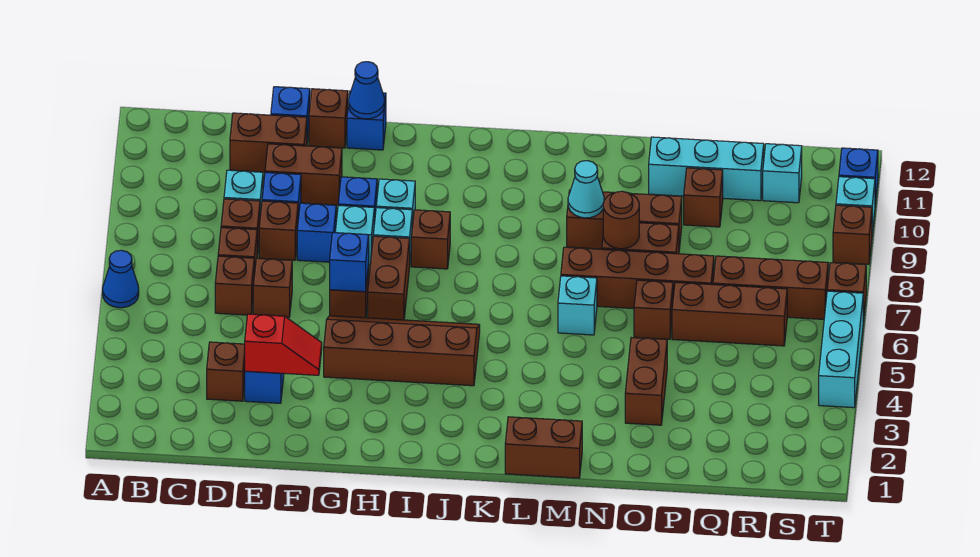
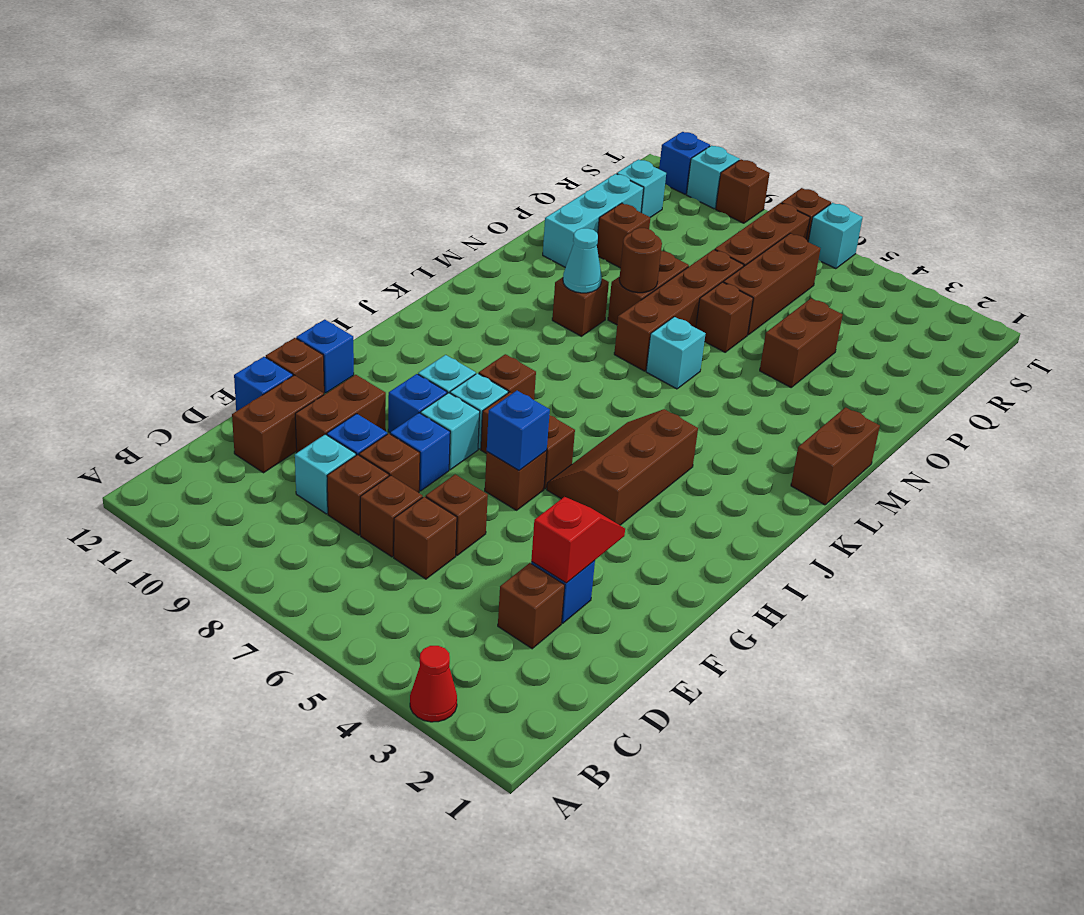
none -> red 1x1 cone [410,646,457,722]
blue 1x1 cone [103,250,139,308] -> none
brown 2x4 slope [324,316,480,386] -> brown 2x3 slope [547,409,698,525]
blue 1x1 cone [348,62,385,119] -> none
brown 1x3 brick [567,190,682,249] -> brown 1x1 brick [552,277,609,336]
brown 1x2 brick [625,338,667,425] -> brown 1x2 brick turned to [760,299,843,387]
cyan 1x3 brick [819,291,863,408] -> cyan 1x1 brick [808,203,863,269]

